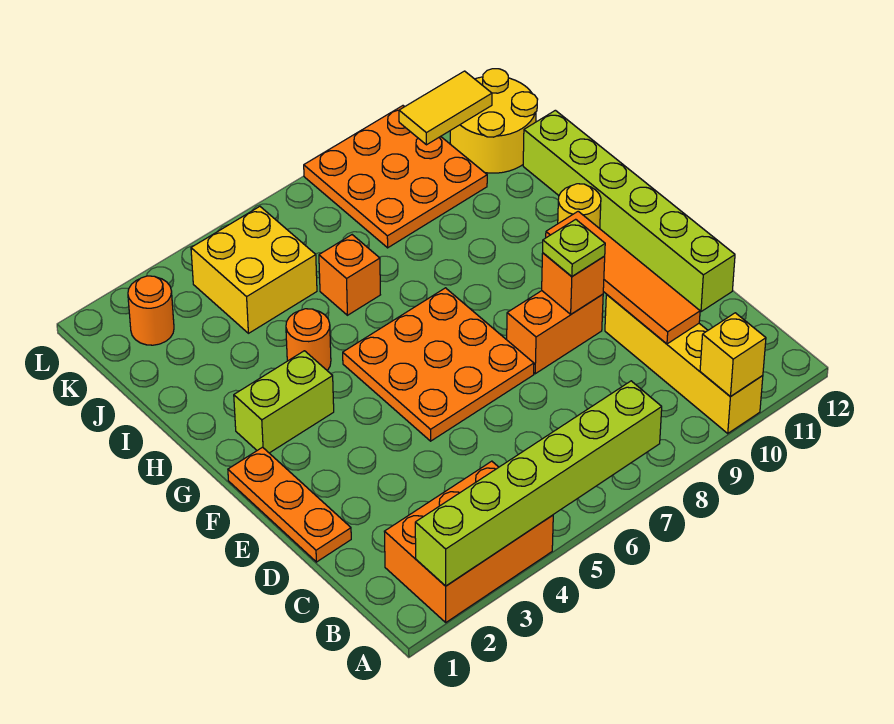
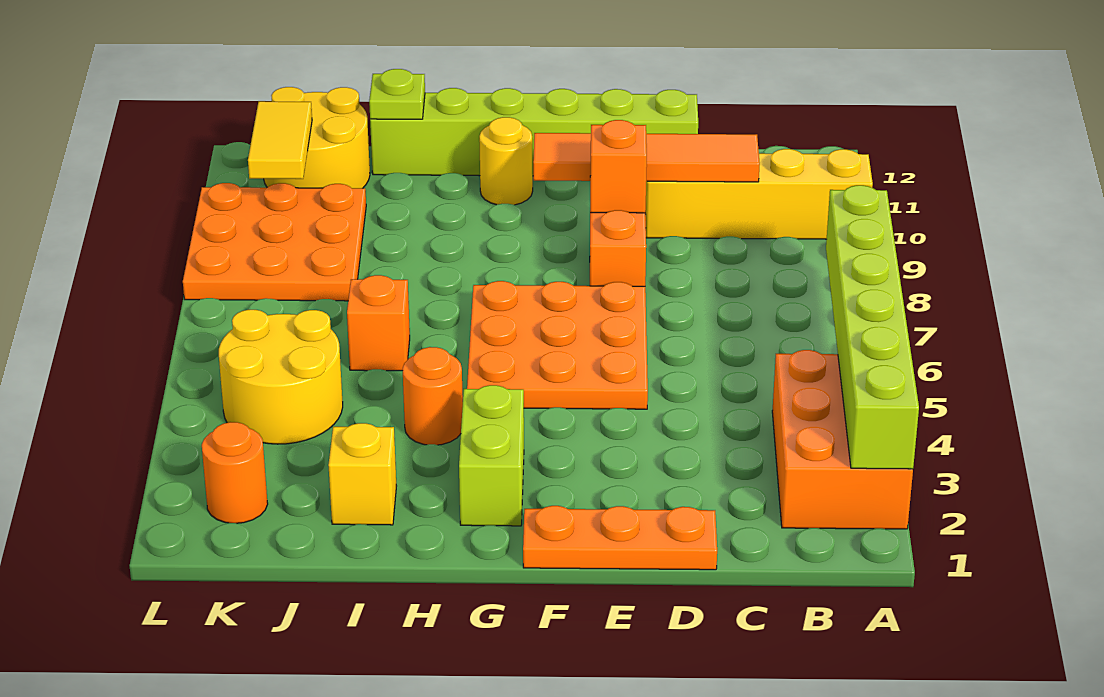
yellow 1x1 brick [700,313,766,396] -> yellow 1x1 brick moved to [328,423,396,525]
lime 1x1 plate [543,219,605,276] -> lime 1x1 plate moved to [369,69,425,119]
yellow 2x2 brick [191,207,317,333] -> yellow 2x2 round brick [219,310,343,444]

